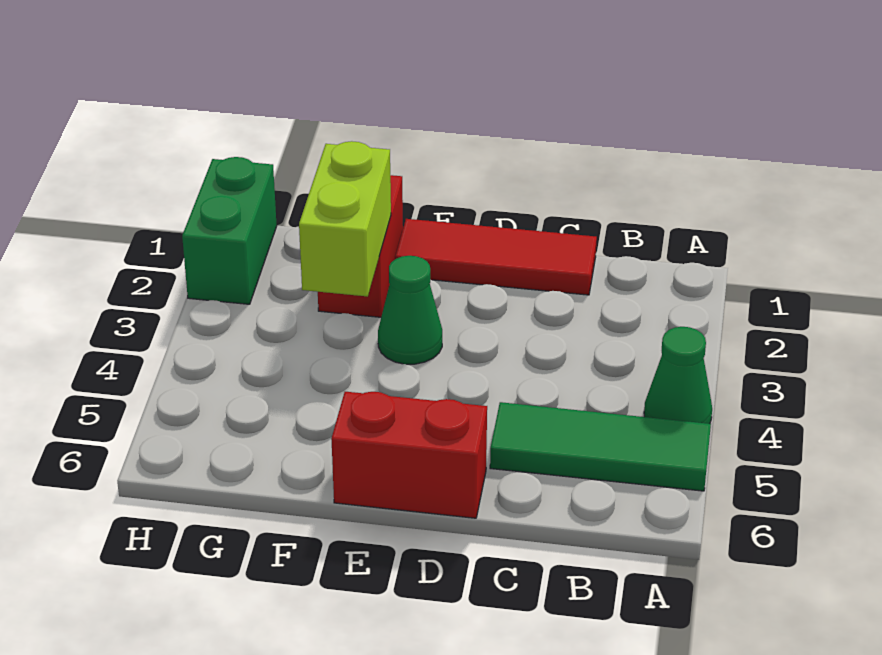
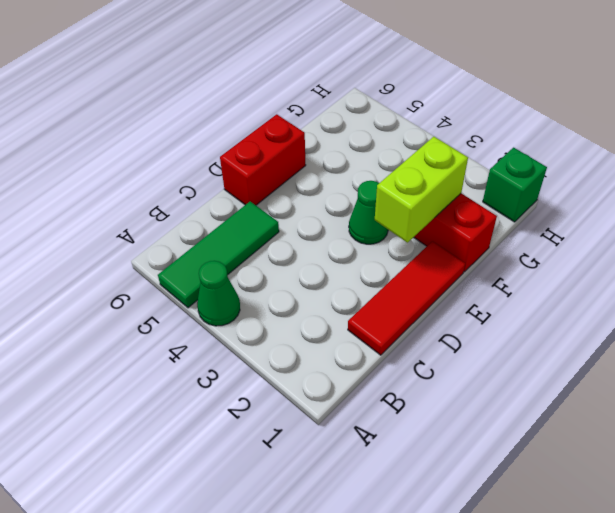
lime 1x2 brick [299,141,391,297] -> lime 1x2 brick turned to [375,137,468,243]
green 1x2 brick [182,157,277,304] -> green 1x1 brick [483,148,547,222]

